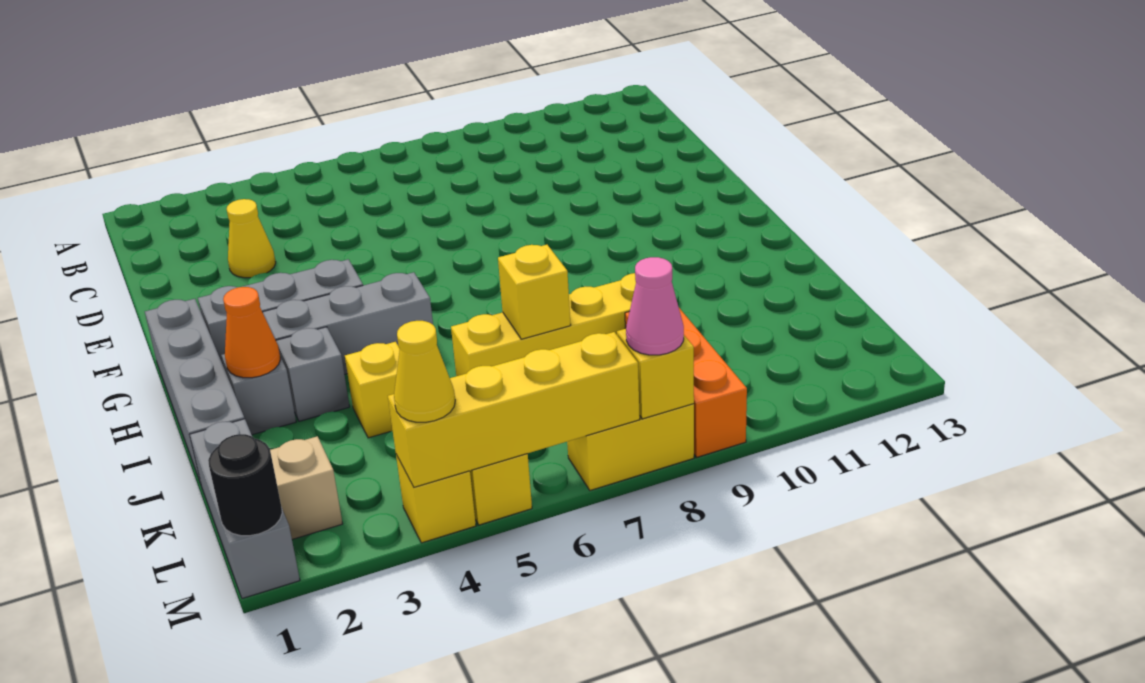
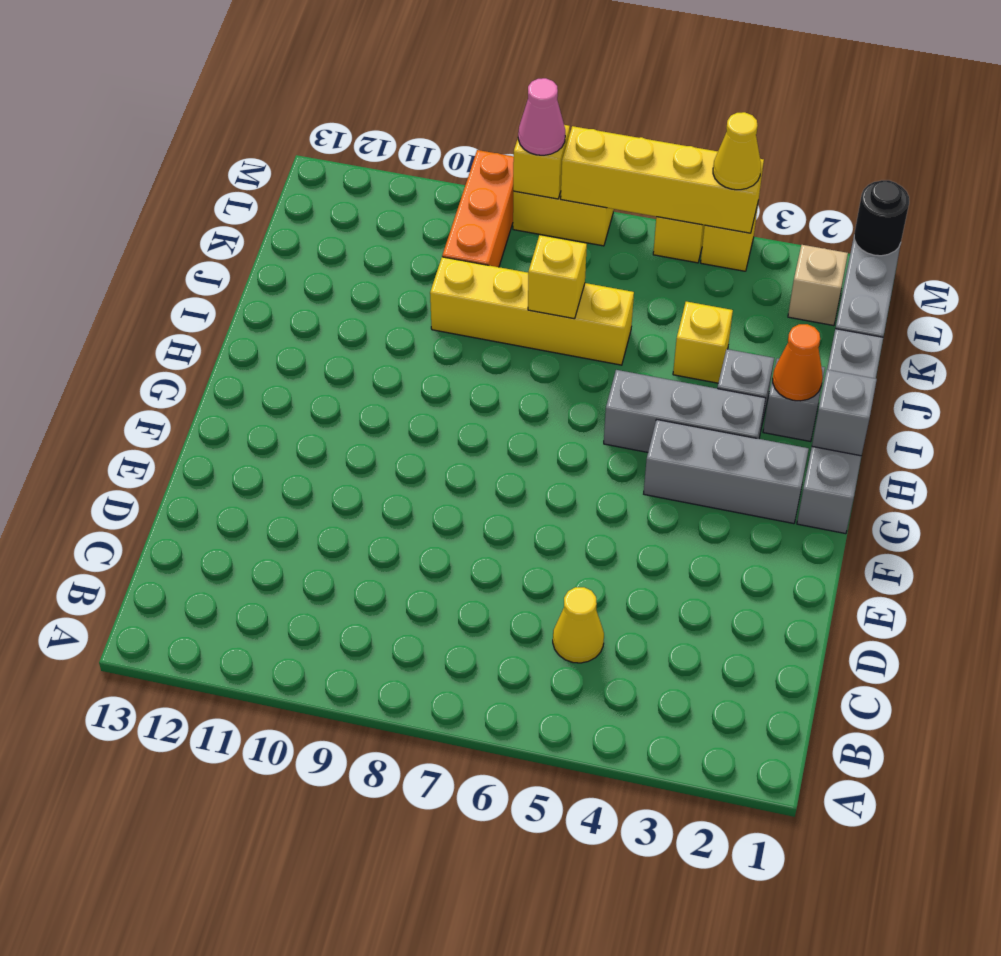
yellow 1x1 cone [227,199,276,278] -> yellow 1x1 cone moved to [553,587,604,663]
none -> grey 1x1 brick [812,370,877,456]

